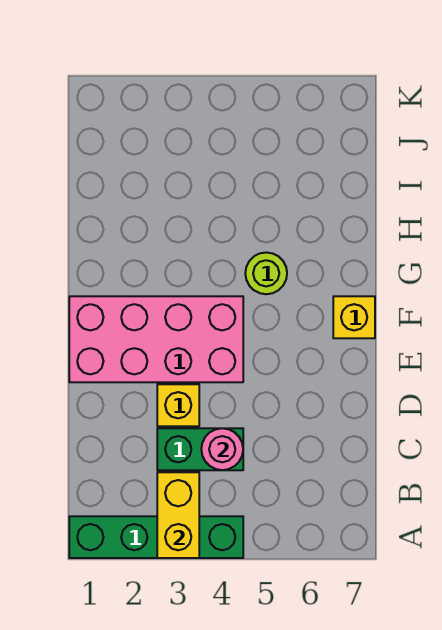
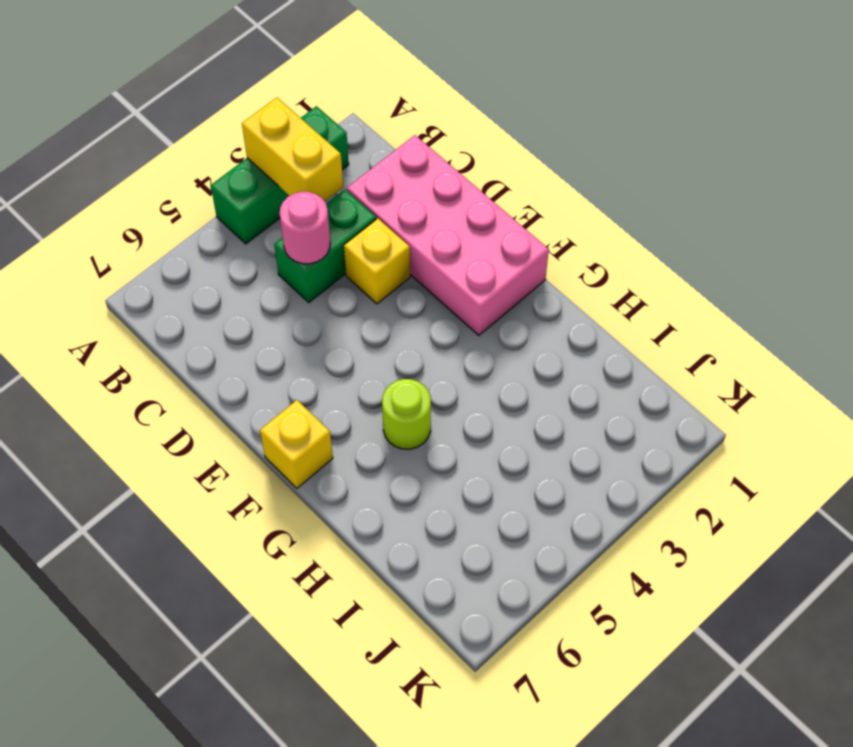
green 1x4 brick [69,516,243,558] -> green 1x3 brick [211,106,349,244]
pink 2x4 brick [69,296,243,382] -> pink 2x4 brick turned to [347,135,549,335]

